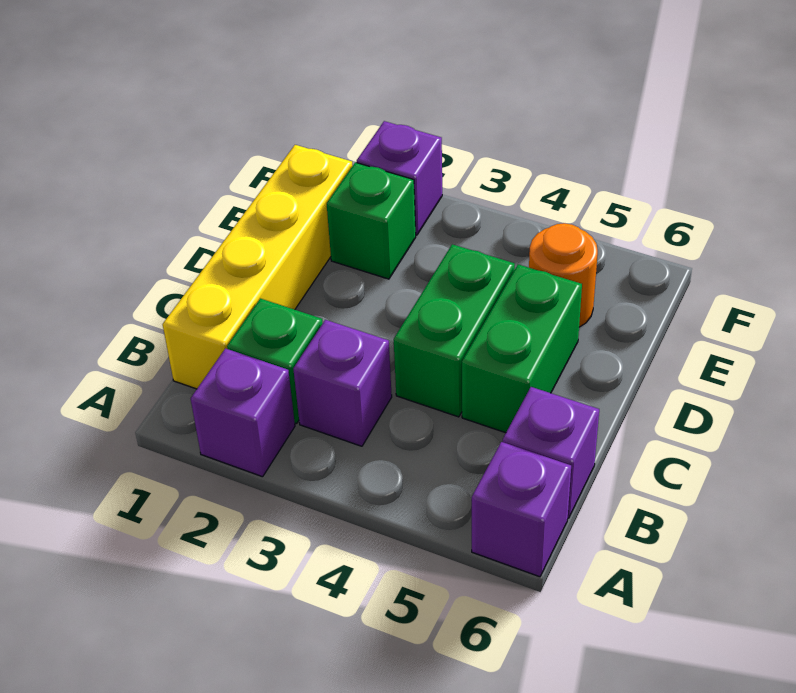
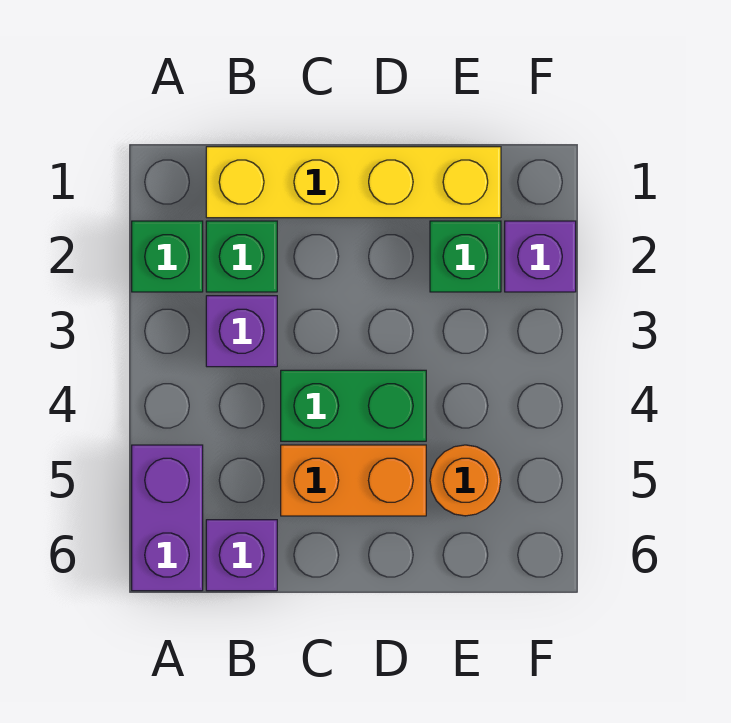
purple 1x1 brick [191,349,295,477] -> green 1x1 brick [132,221,203,292]
purple 1x1 brick [472,442,571,577] -> purple 1x2 brick [132,445,203,591]
green 1x2 brick [462,264,582,433] -> orange 1x2 brick [281,445,426,516]

